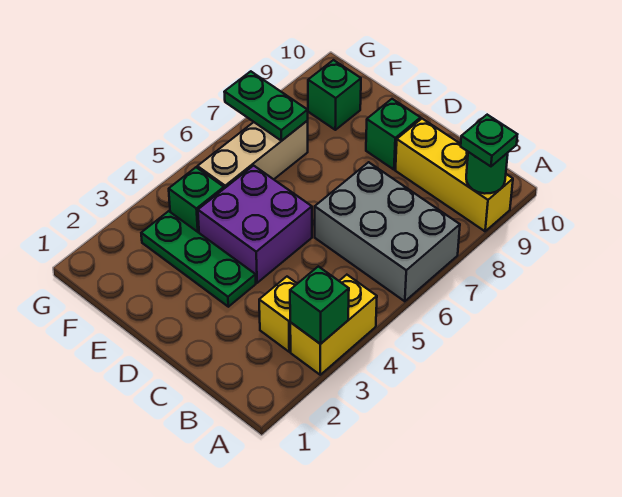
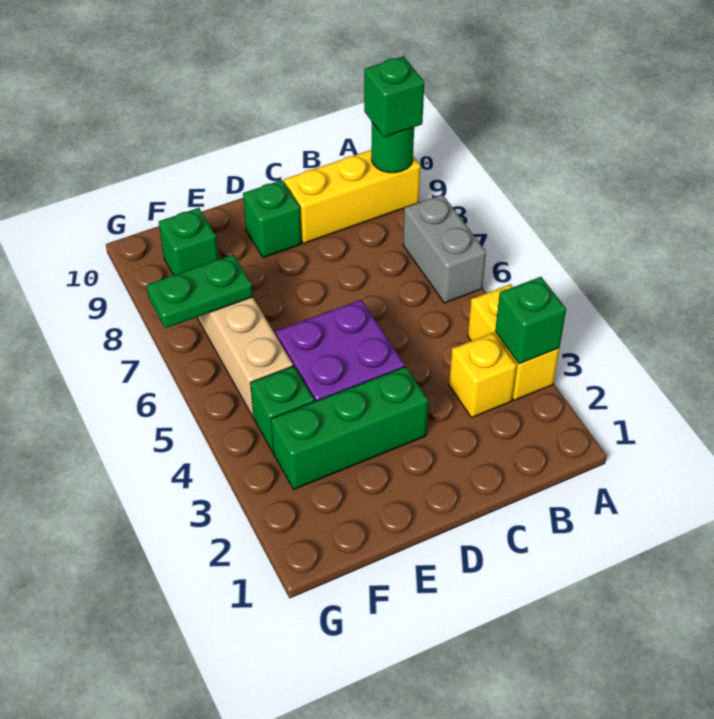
grey 2x3 brick [315,162,460,301] -> grey 1x2 brick [403,195,486,303]
green 1x1 plate [461,115,517,166] -> green 1x1 brick [364,56,424,137]
green 1x3 plate [141,211,256,307] -> green 1x3 brick [271,366,428,489]

